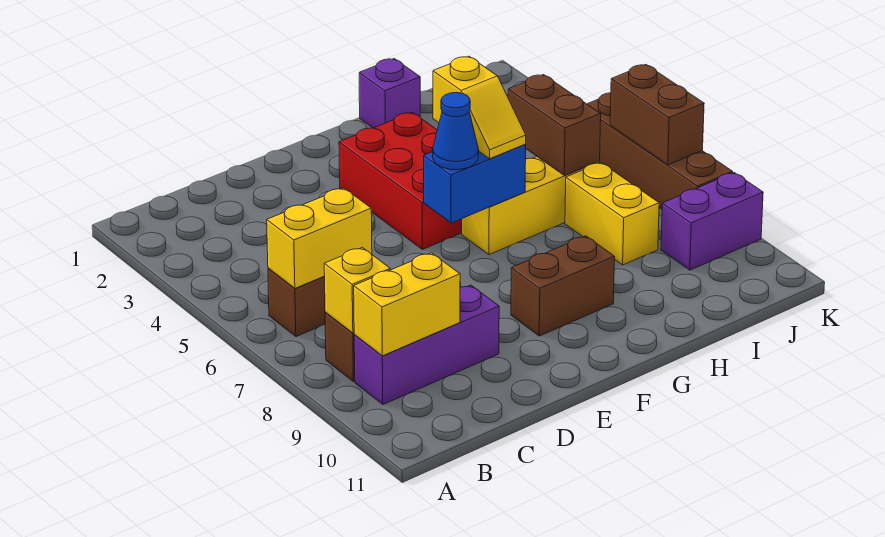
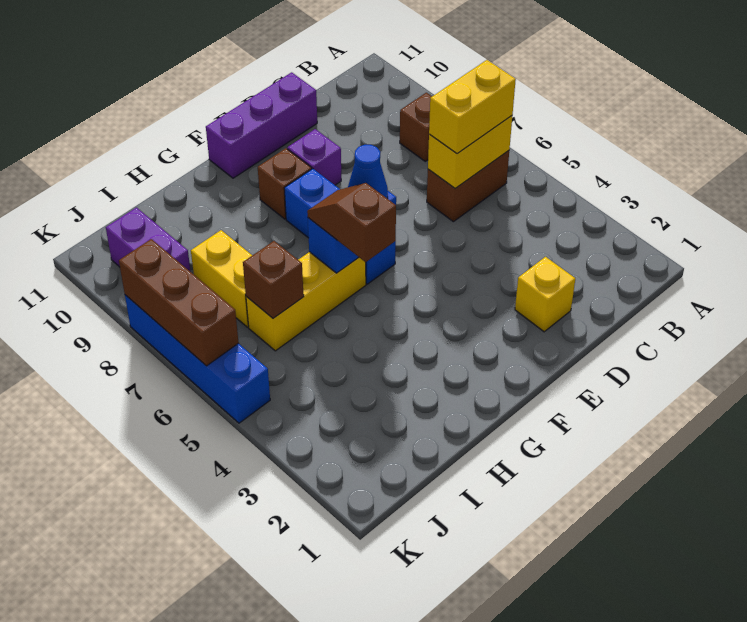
yellow 1x1 brick [324,247,390,333] -> yellow 1x1 brick moved to [515,257,575,332]
purple 1x3 brick [354,285,499,404] -> purple 1x3 brick moved to [206,72,317,178]
yellow 1x2 brick [354,253,460,356] -> yellow 1x2 brick moved to [429,60,516,154]
red 2x3 brick [339,112,462,249] -> none
none -> blue 1x3 brick [284,169,396,284]
brown 1x2 brick [511,236,615,336] -> brown 1x1 brick [258,148,312,219]
yellow 1x2 slope [433,57,526,159] -> brown 1x2 slope [307,183,396,262]
purple 1x1 brick [359,59,420,128] -> purple 1x1 brick moved to [287,129,341,185]
brown 1x2 brick [508,75,601,175] -> brown 1x1 brick [243,241,304,318]
purple 1x2 brick [661,173,763,270] -> purple 1x2 brick turned to [106,208,191,272]
brown 1x4 brick [587,93,733,209] -> blue 1x4 brick [125,295,270,423]
brown 1x2 brick [610,65,704,165] -> brown 1x3 brick [119,239,239,366]

